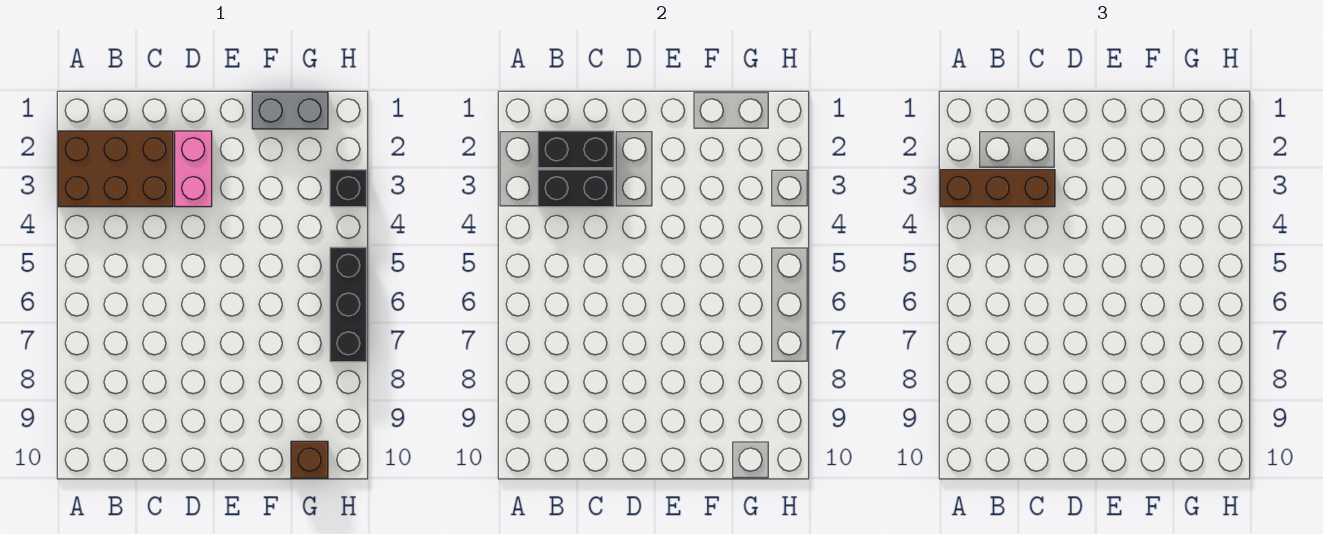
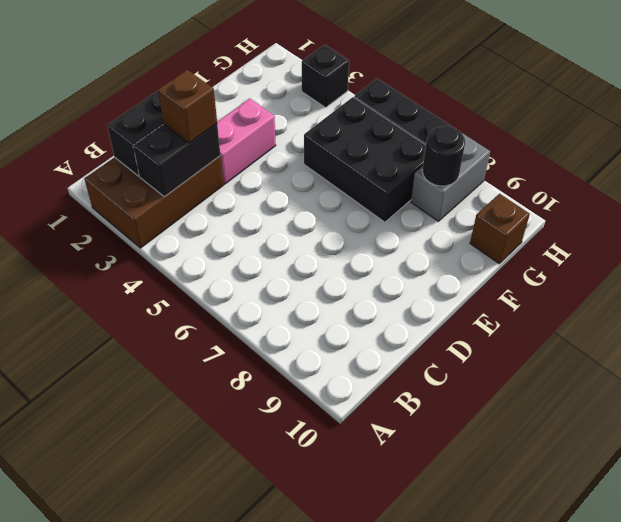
brown 1x3 brick [940,170,1055,207] -> brown 1x1 brick [158,70,217,143]
pink 1x2 brick [175,131,212,207] -> pink 1x2 brick turned to [217,99,276,184]
grey 1x2 brick [252,92,328,129] -> grey 1x2 brick moved to [411,133,490,221]
none -> black 2x3 brick [304,97,426,222]
none -> black 1x1 round brick [422,126,465,186]

